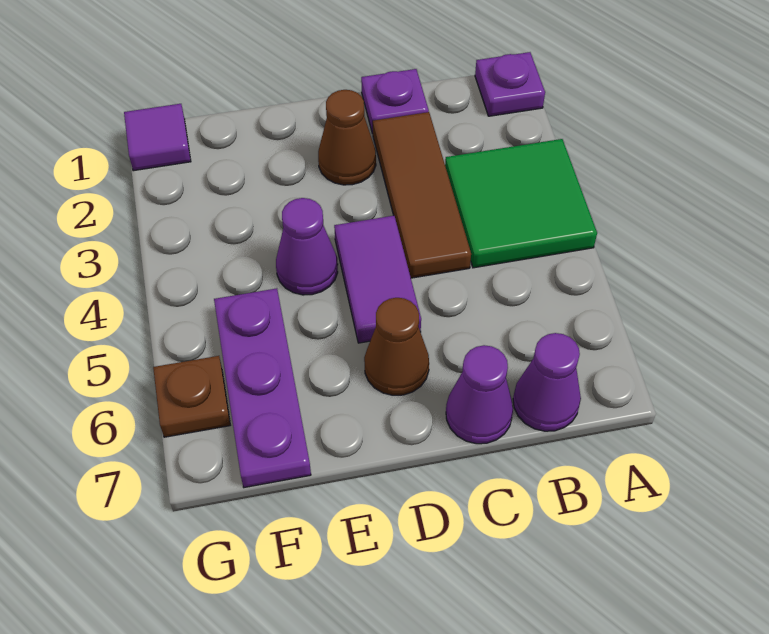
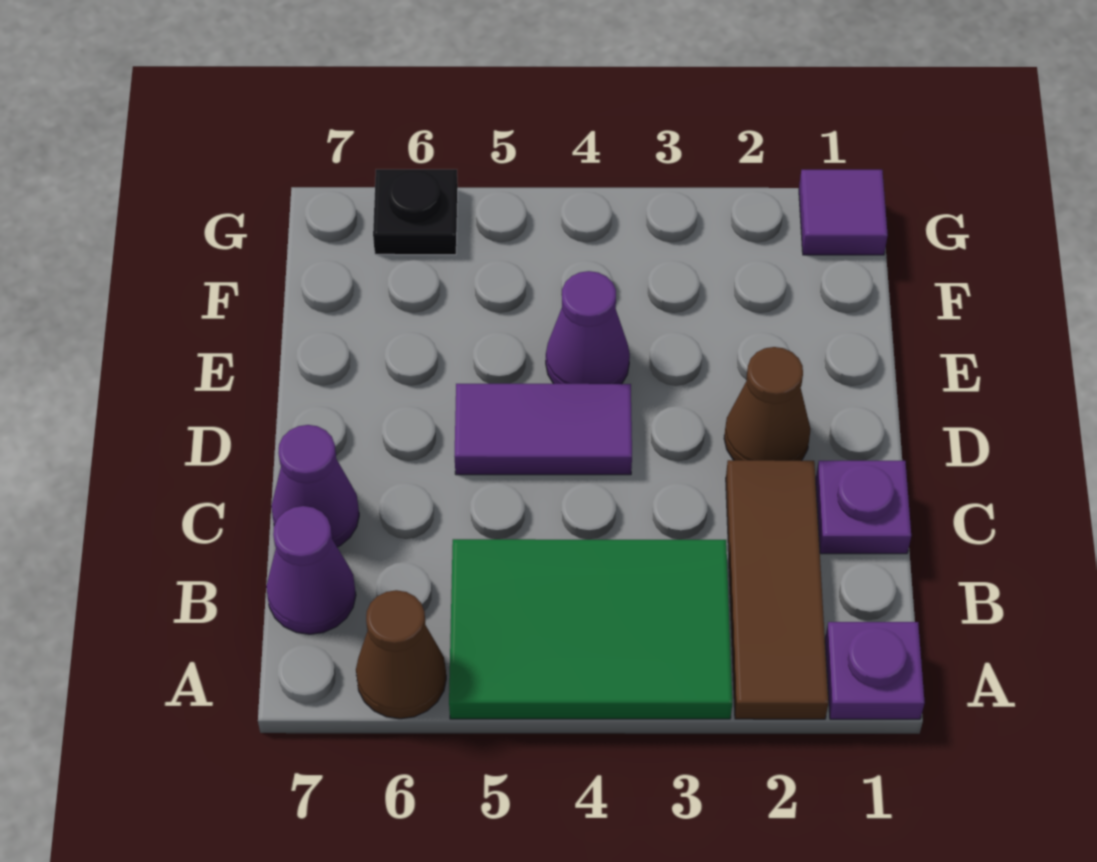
green 2x2 tile [445,139,597,268] -> green 2x3 tile [449,539,732,719]
brown 1x3 tile [373,112,471,278] -> brown 1x3 tile turned to [726,460,829,719]
brown 1x1 cone [364,298,429,395] -> brown 1x1 cone moved to [356,590,446,719]
purple 1x3 plate [214,288,311,487] -> none
brown 1x1 plate [153,356,230,437] -> black 1x1 plate [373,169,458,255]

